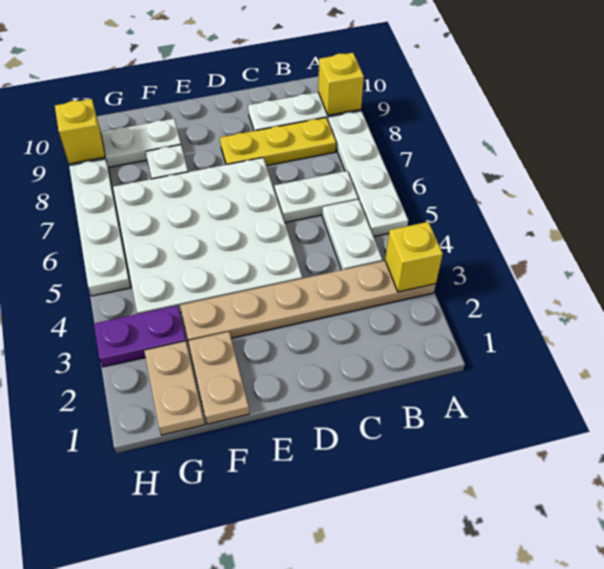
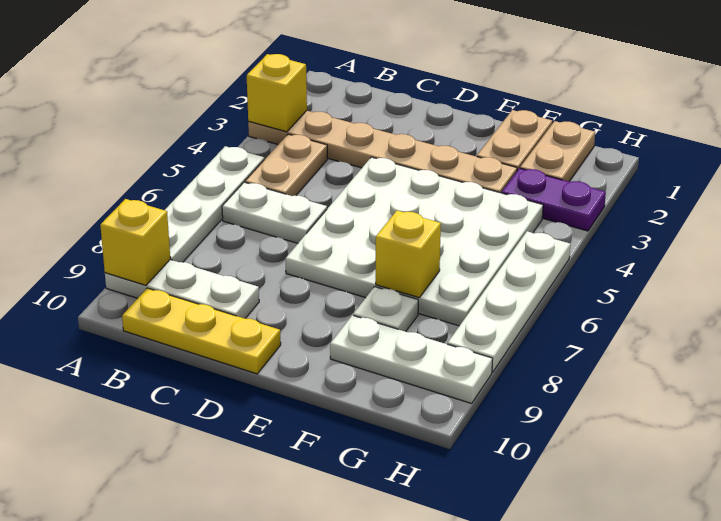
white 1x2 plate [322,199,382,270] -> tan 1x2 plate [245,134,327,196]
yellow 1x3 plate [220,118,336,166] -> yellow 1x3 plate moved to [122,288,281,374]
yellow 1x1 brick [55,99,105,164] -> yellow 1x1 brick moved to [376,211,441,298]

